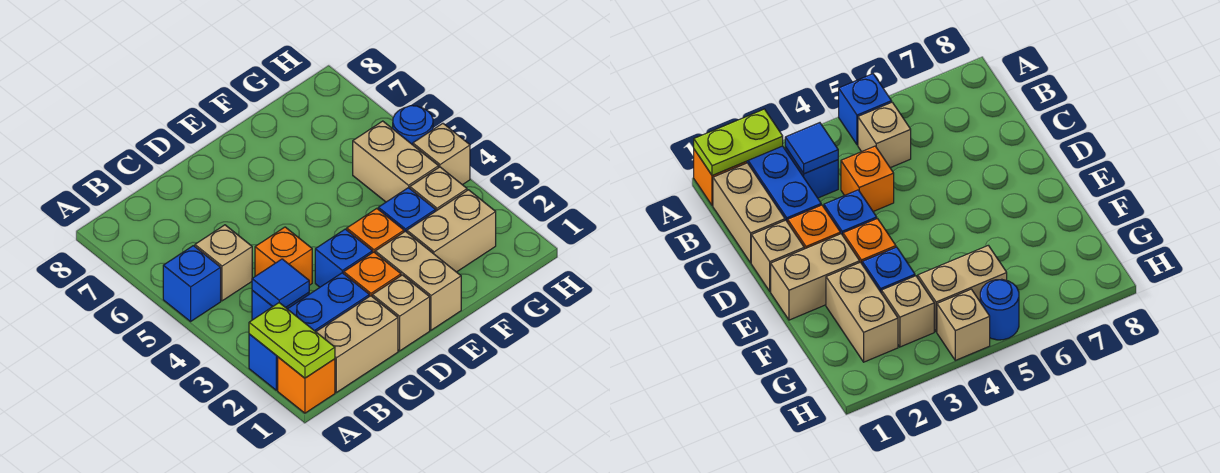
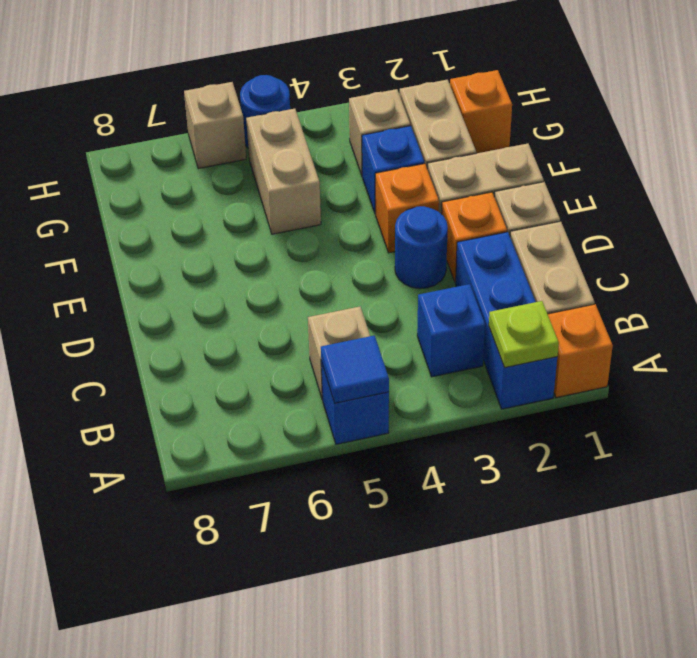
lime 1x2 plate [249,303,335,378] -> lime 1x1 plate [489,301,559,368]
blue 1x1 tile [252,259,309,308] -> blue 1x1 tile moved to [321,335,389,403]
orange 1x1 brick [255,227,312,285] -> orange 1x1 brick moved to [450,70,512,153]
blue 1x1 brick [315,229,372,287] -> blue 1x1 round brick [395,206,448,289]
tan 1x2 brick [353,121,439,202] -> tan 1x2 brick turned to [246,109,321,234]
tan 1x1 brick [413,123,470,185] -> tan 1x1 brick moved to [184,82,246,169]

